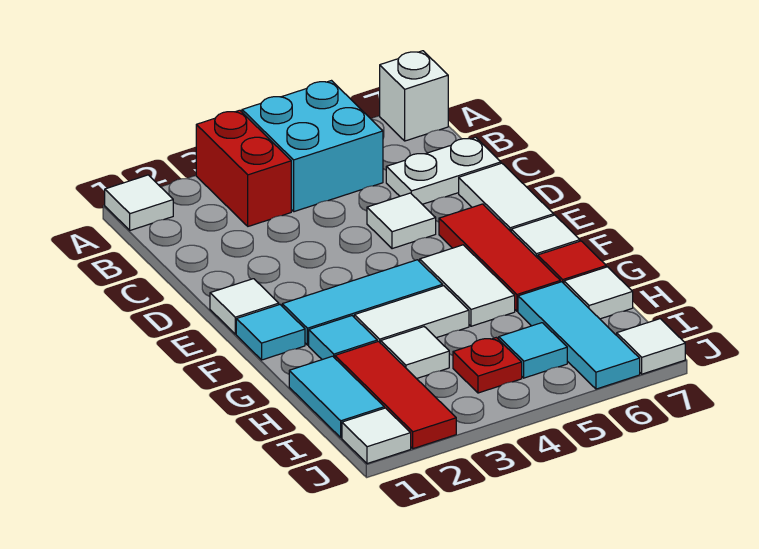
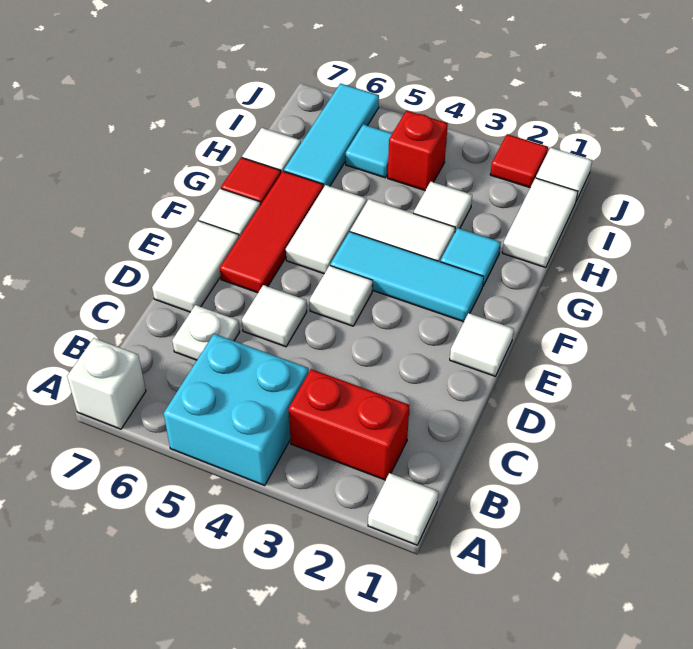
red 1x2 brick [196,110,291,226] -> red 1x2 brick turned to [289,369,409,480]
white 1x2 plate [386,137,501,204] -> white 1x1 plate [172,305,240,360]
cyan 1x1 tile [236,305,305,360] -> none
cyan 1x2 tile [289,356,384,438] -> white 1x2 tile [502,178,578,268]
red 1x3 tile [335,341,456,449] -> red 1x1 tile [490,134,548,188]
red 1x1 plate [453,337,522,393] -> red 1x1 brick [388,111,448,190]
white 1x1 tile [617,319,685,374] -> white 1x1 tile moved to [310,266,373,326]

